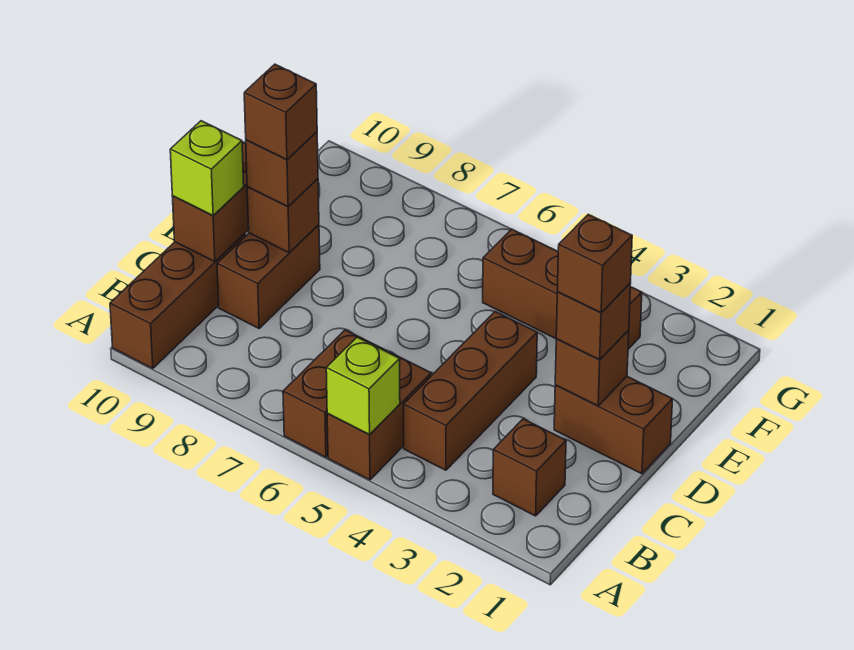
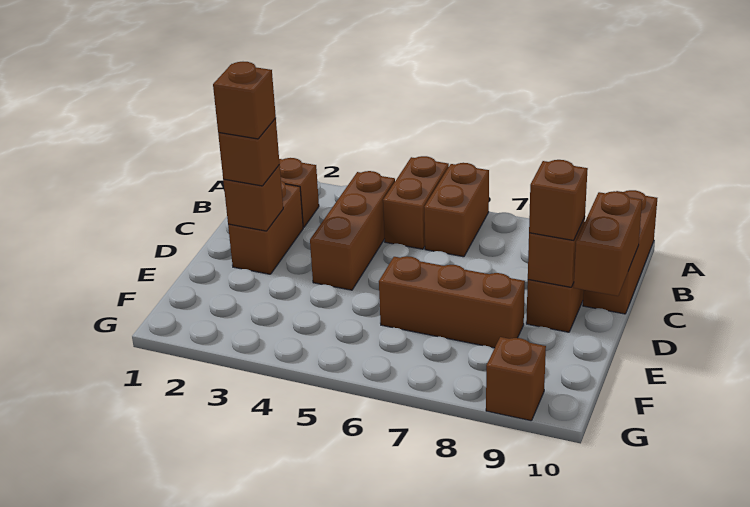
lime 1x1 brick [326,337,400,434] -> none
lime 1x1 brick [170,121,244,216] -> none
brown 1x2 brick [554,376,673,474] -> brown 1x2 brick turned to [228,181,303,274]
brown 1x1 brick [244,64,317,160] -> brown 1x1 brick moved to [486,337,546,421]
brown 1x3 brick [483,229,642,349] -> brown 1x3 brick moved to [379,256,525,348]

